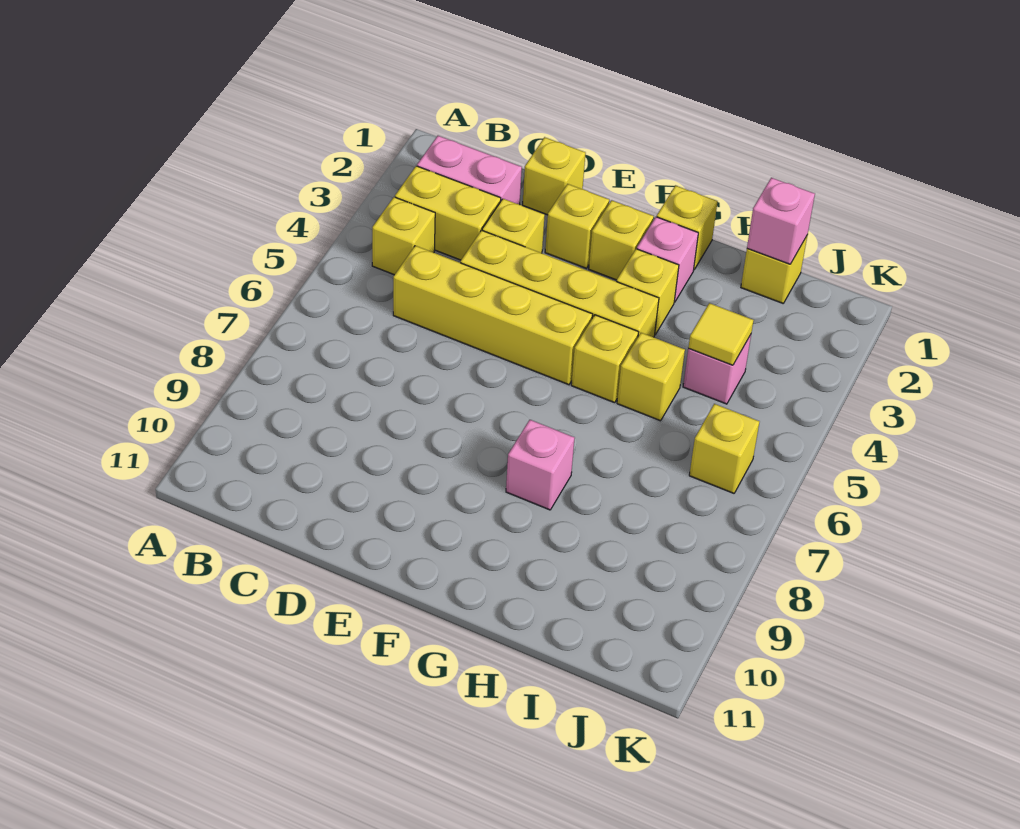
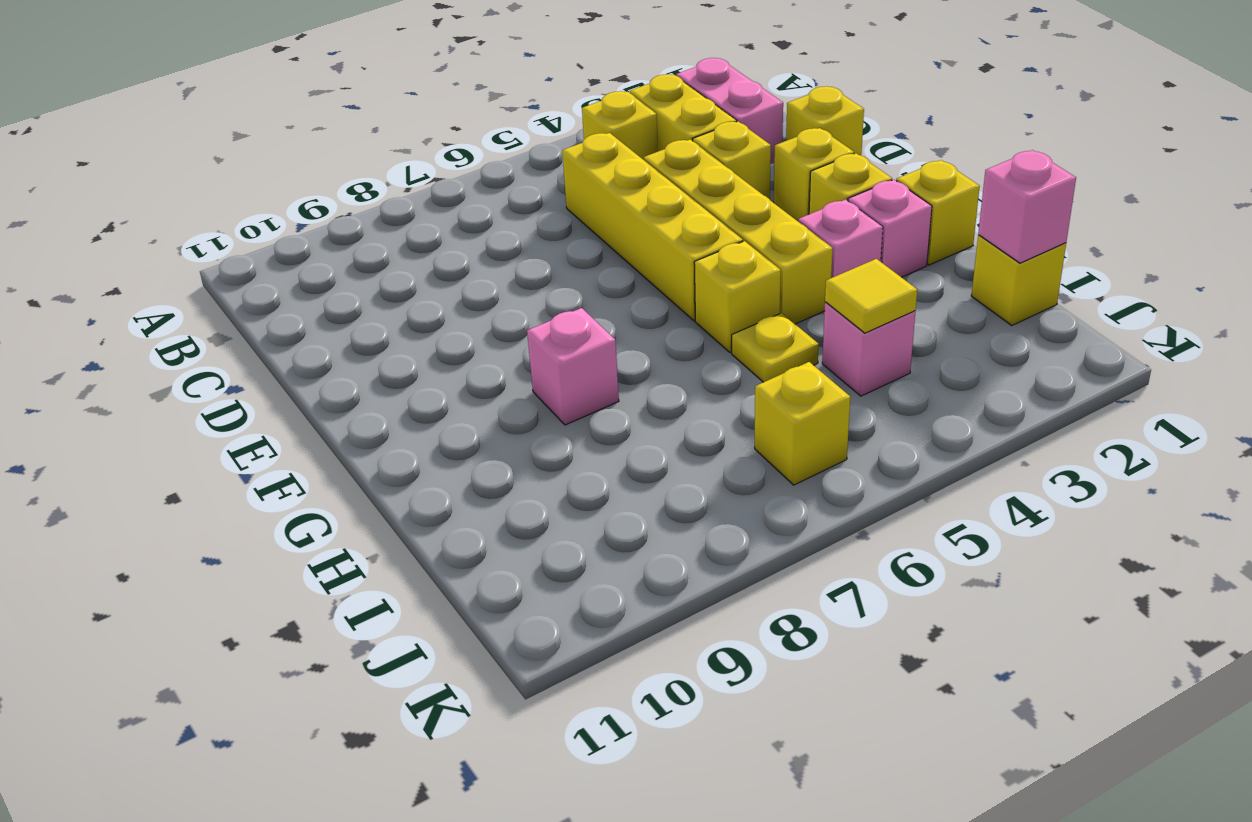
yellow 1x1 brick [616,249,679,335] -> pink 1x1 brick [798,200,883,278]
yellow 1x1 brick [617,333,685,421] -> yellow 1x1 plate [732,313,819,382]

